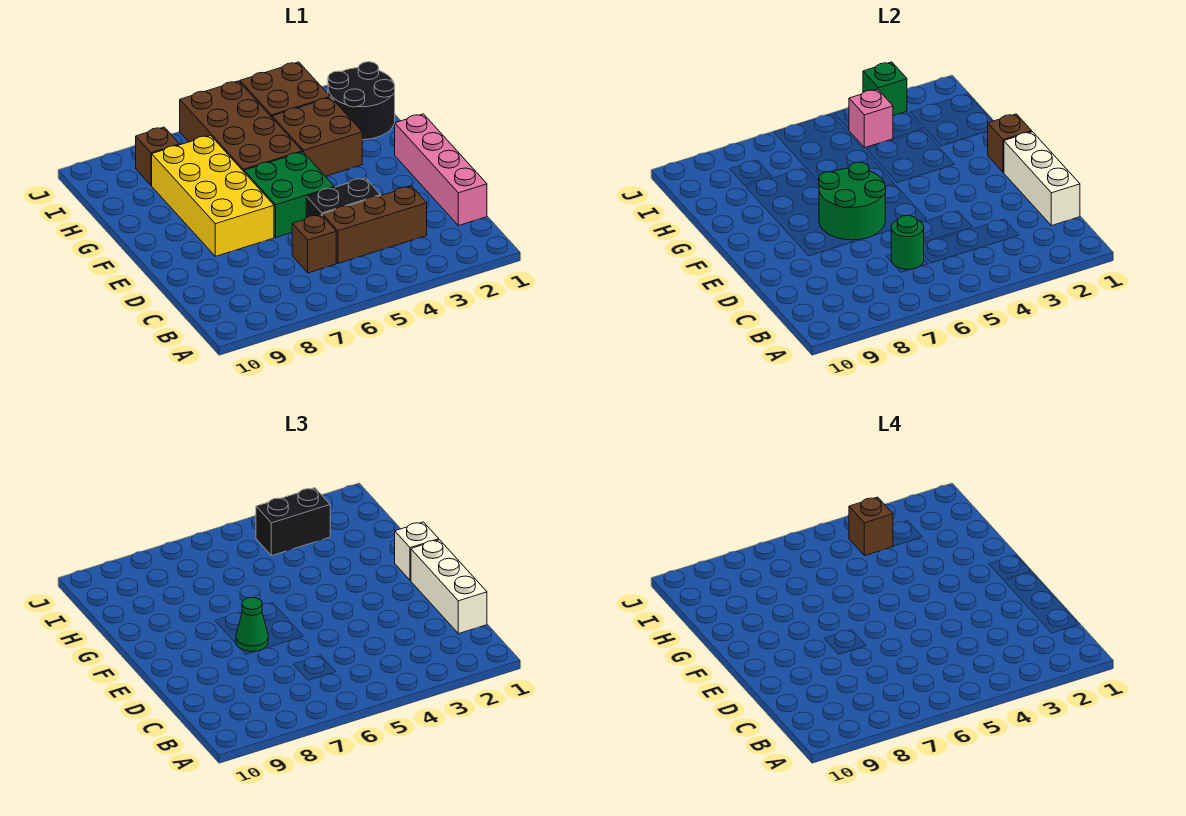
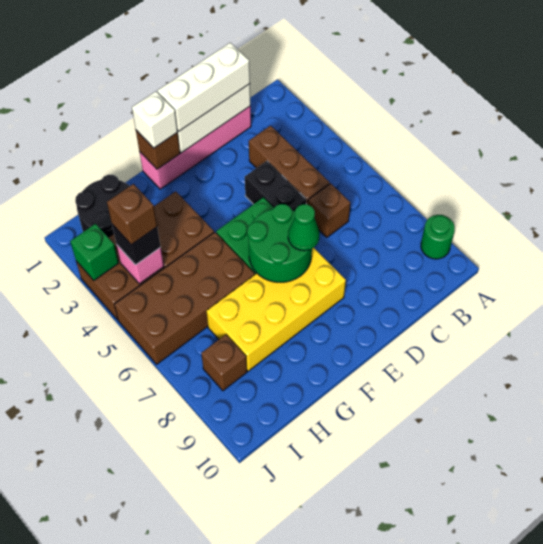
green 1x1 round brick [891,215,924,269] -> green 1x1 round brick moved to [421,215,455,259]
black 1x2 brick [256,488,330,556] -> black 1x1 brick [112,224,161,265]

